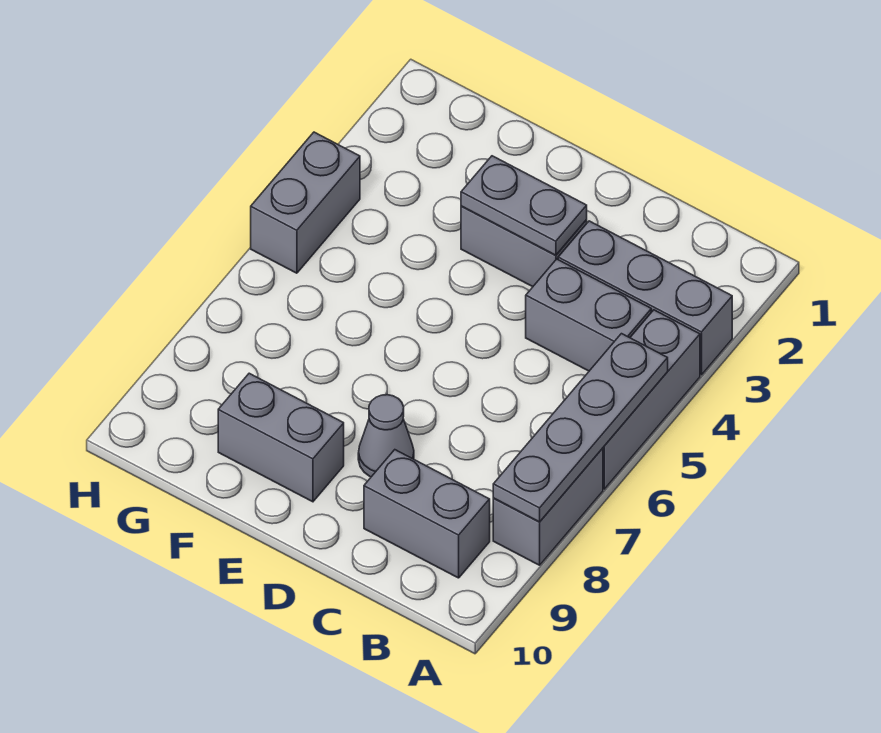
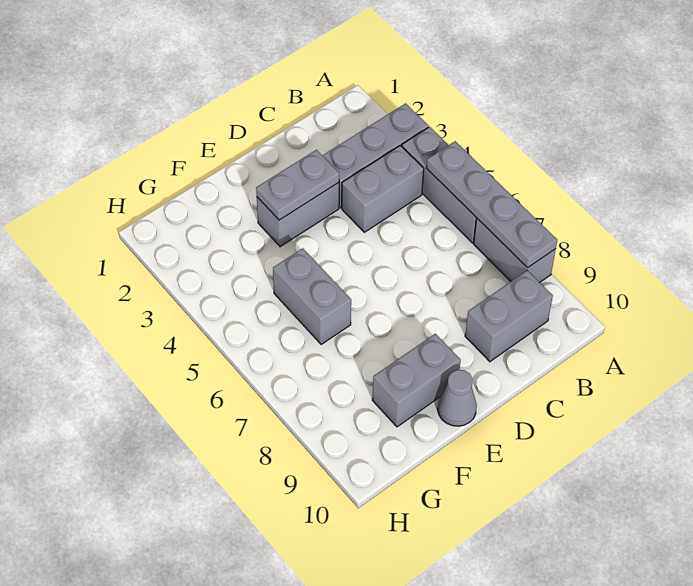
grey 1x1 cone [358,395,414,477] -> grey 1x1 cone moved to [438,370,477,426]
grey 1x2 brick [251,132,360,273] -> grey 1x2 brick moved to [273,248,351,345]

